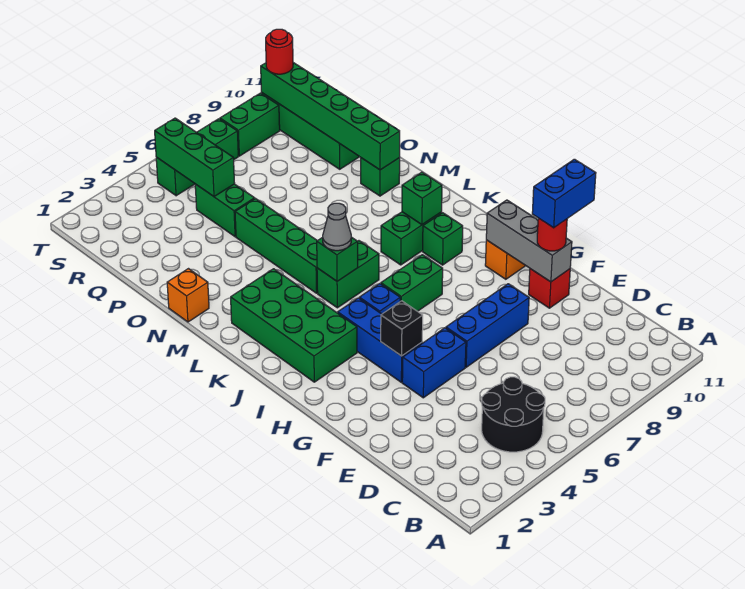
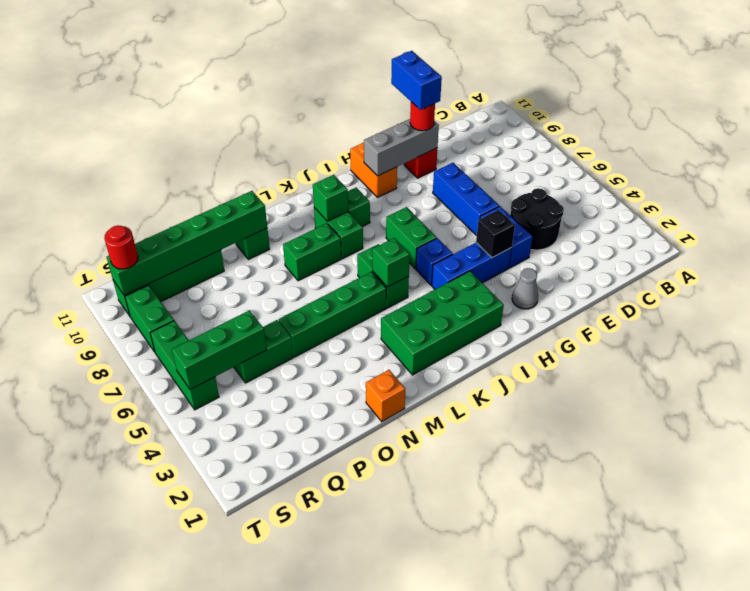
black 2x2 round brick [482,377,545,452] -> black 2x2 round brick moved to [510,188,564,250]
grey 1x1 cone [323,203,351,251] -> grey 1x1 cone moved to [512,268,538,309]
none -> green 1x2 brick [283,223,341,281]

